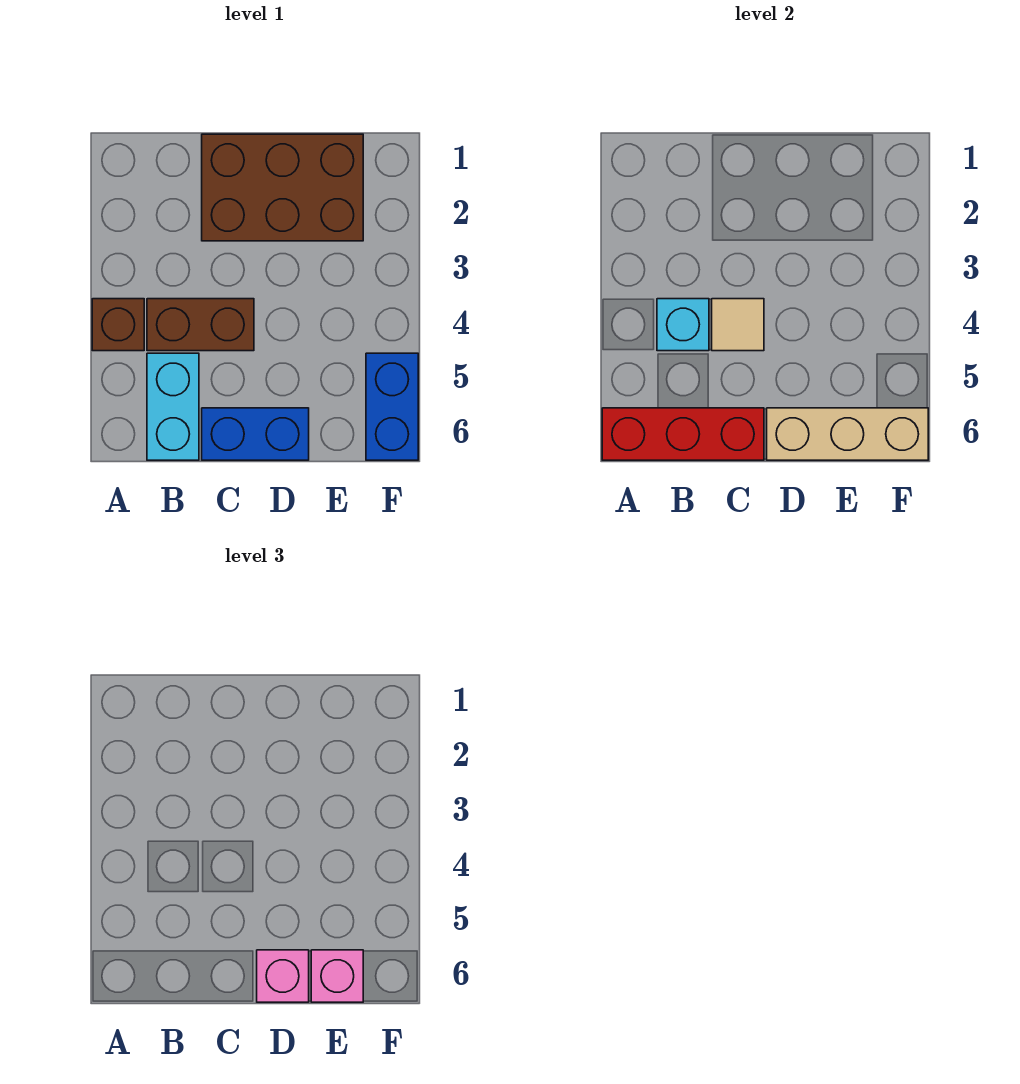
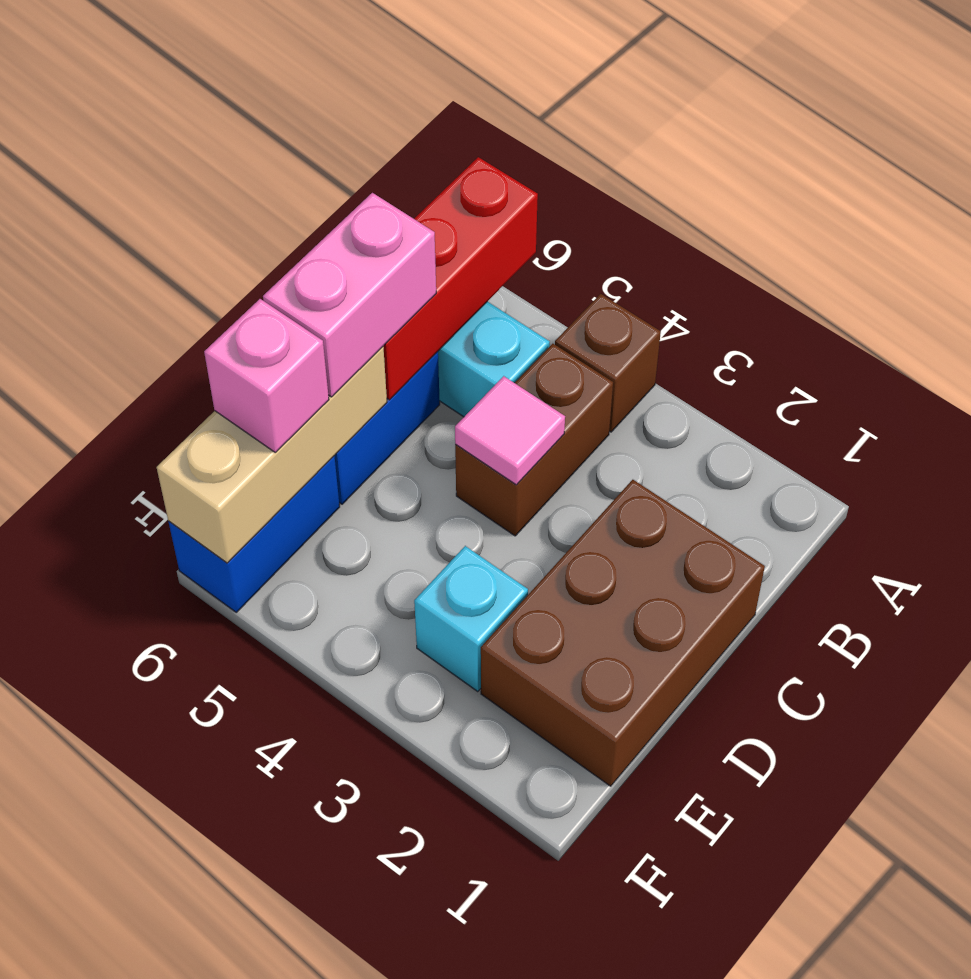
cyan 1x1 brick [657,299,709,351] -> cyan 1x1 brick moved to [414,546,528,692]
tan 1x1 tile [712,299,764,351] -> pink 1x1 tile [455,376,565,485]
pink 1x1 brick [257,950,309,1002] -> pink 1x2 brick [263,193,436,397]
blue 1x2 brick [366,353,418,460] -> blue 1x2 brick turned to [168,456,340,612]

